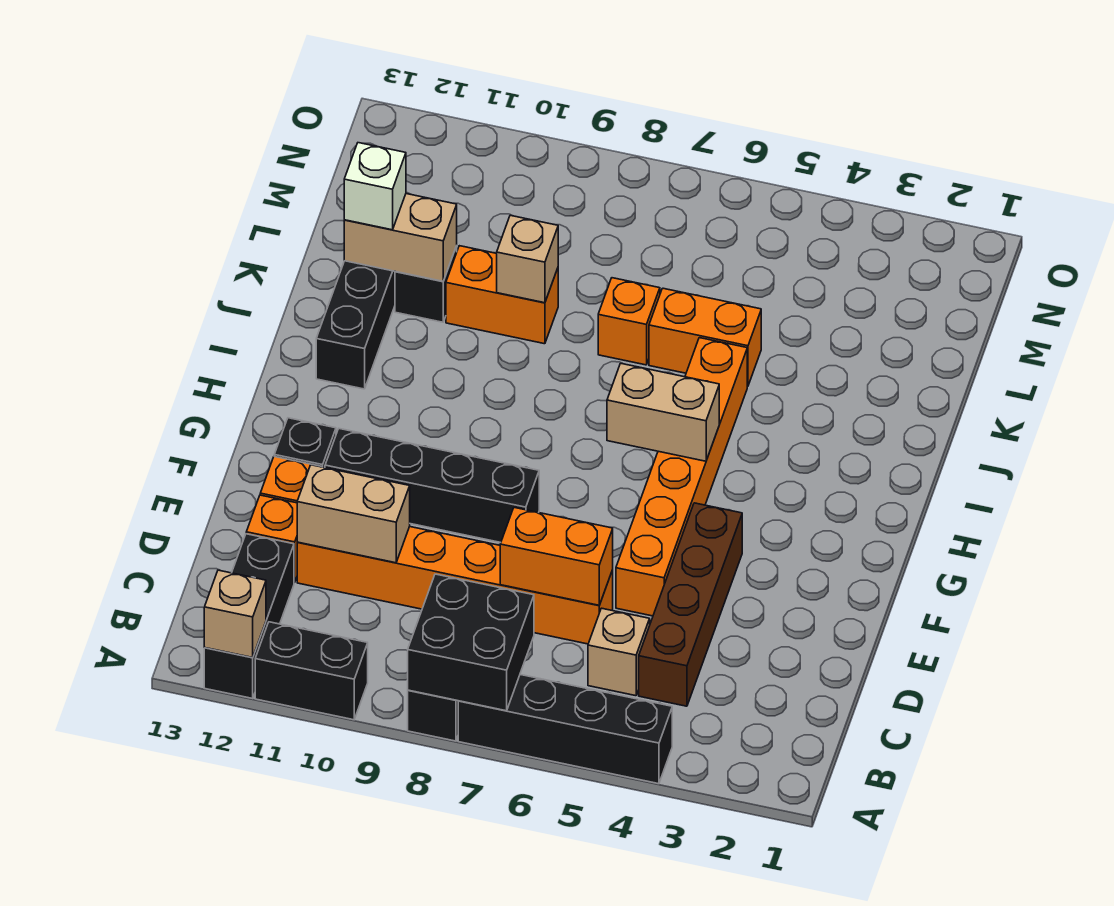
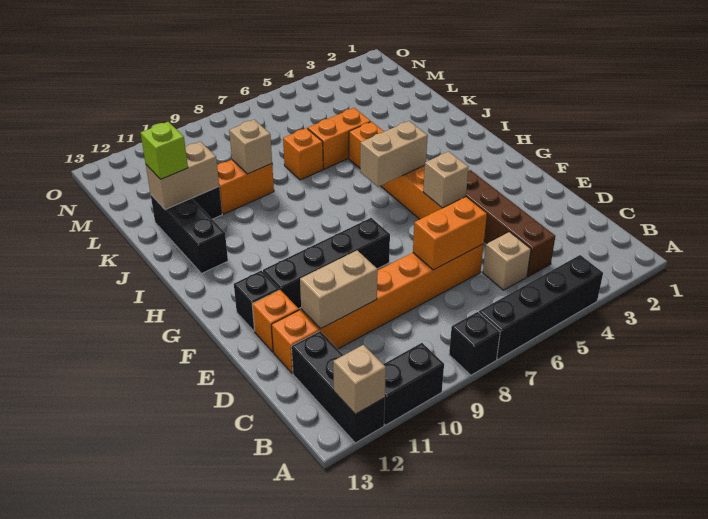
black 2x2 brick [408,574,534,711] -> none
none -> tan 1x1 brick [423,152,468,208]
white 1x1 brick [344,143,406,230] -> lime 1x1 brick [141,122,188,179]

